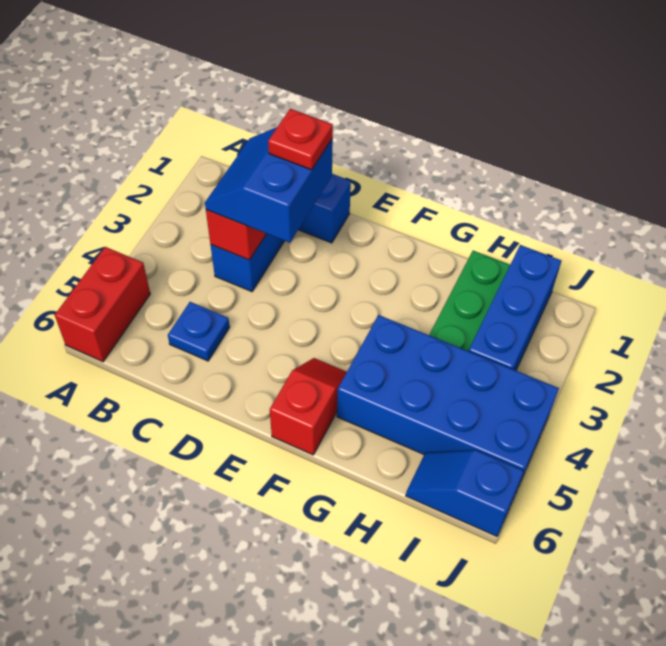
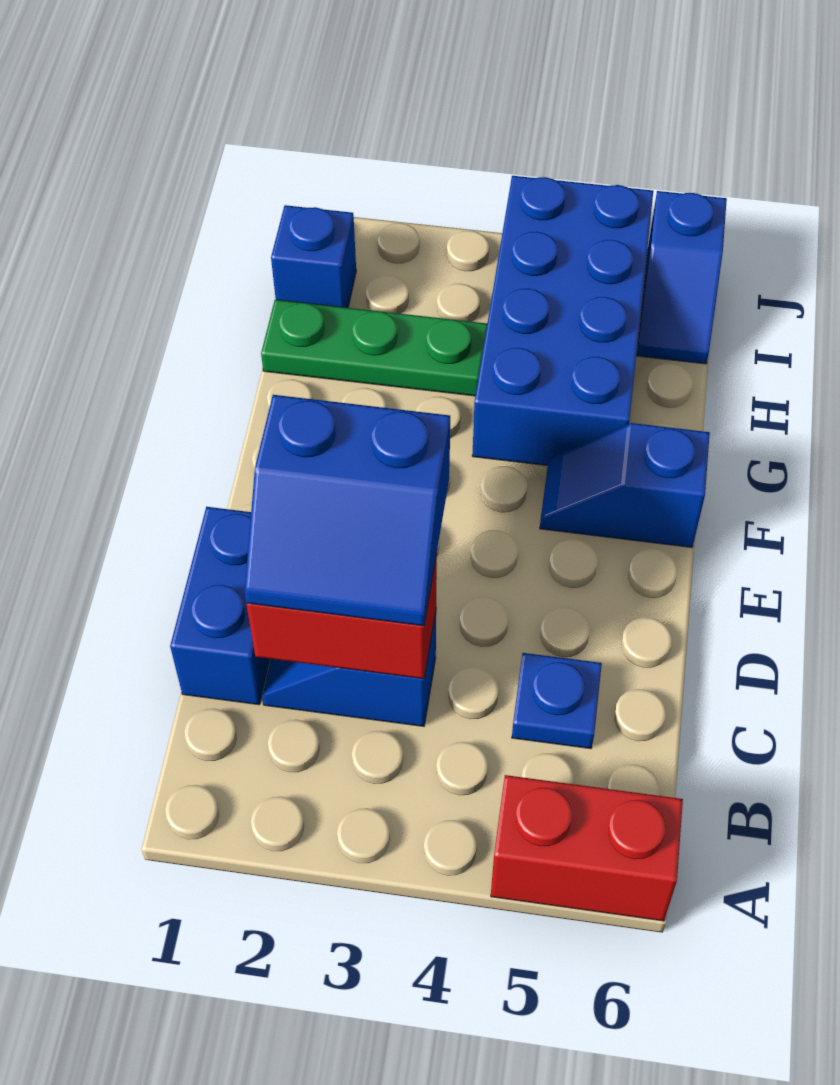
red 1x1 plate [268,109,333,170] -> none
red 1x2 slope [270,358,347,455] -> blue 1x2 slope [540,423,710,547]
blue 1x3 brick [469,245,561,370] -> blue 1x1 brick [271,205,356,308]

